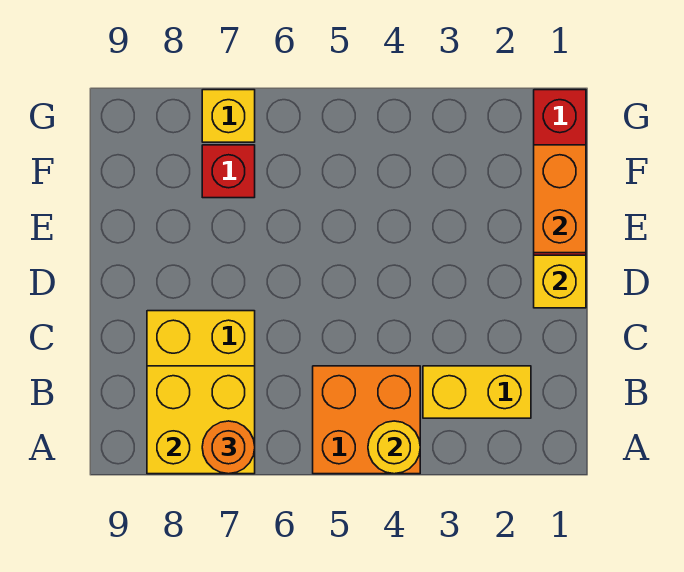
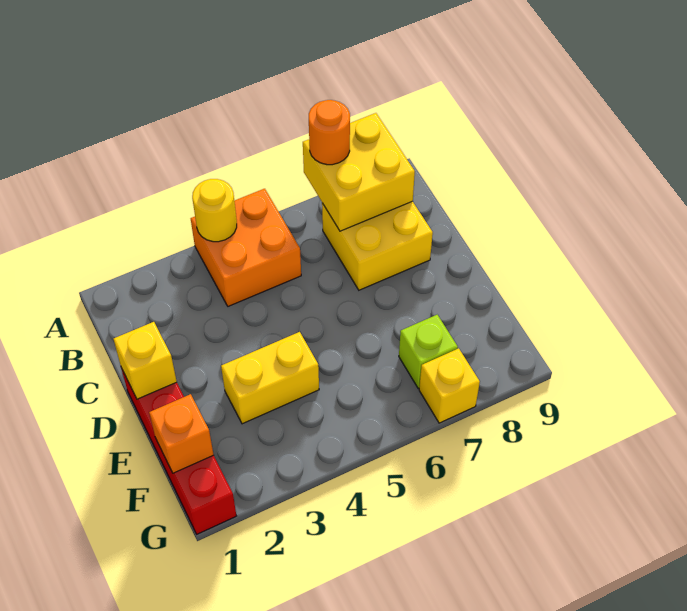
yellow 1x2 brick [423,366,531,418] -> yellow 1x2 brick moved to [221,332,319,424]
orange 1x2 brick [534,145,586,253] -> orange 1x1 brick [149,394,214,473]
red 1x1 brick [202,145,255,198] -> lime 1x1 brick [399,315,458,388]

